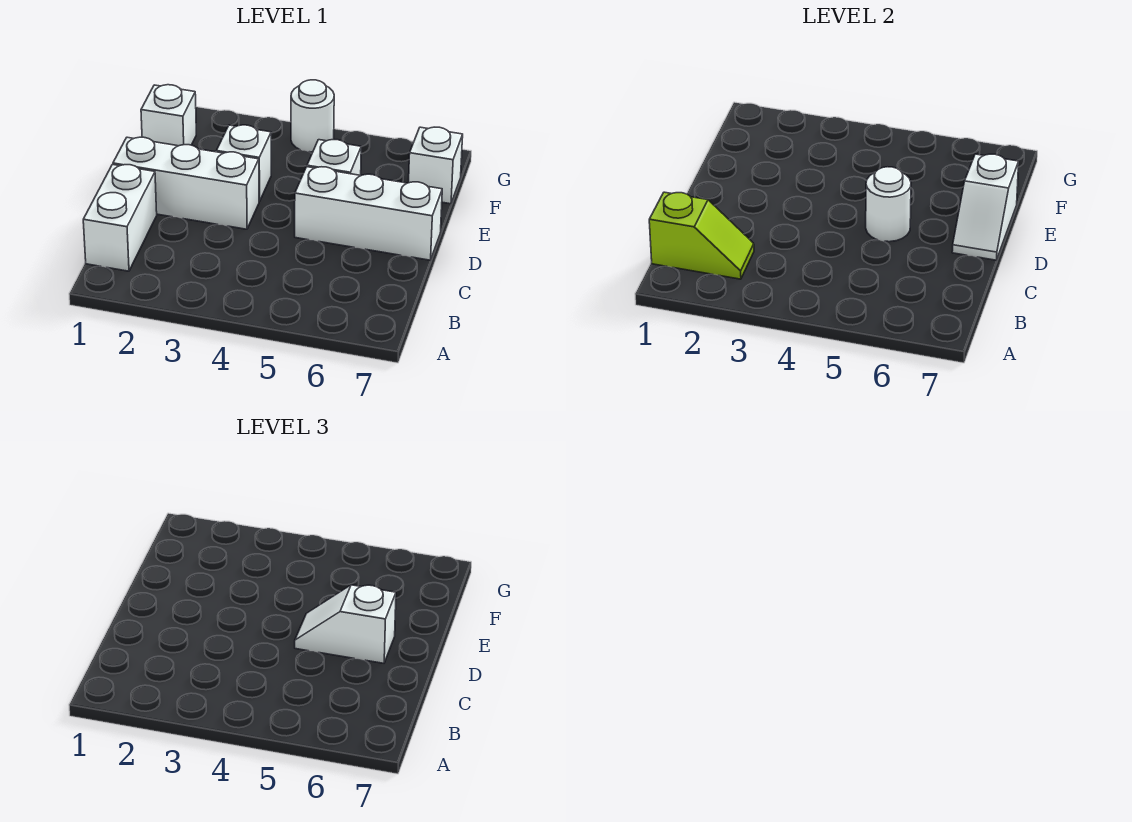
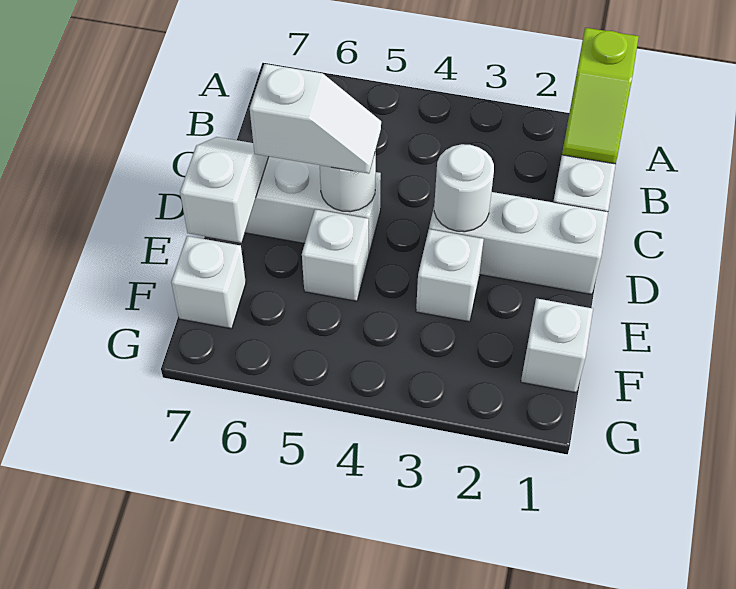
lime 1x2 slope [649,192,754,279] -> lime 1x2 slope turned to [562,28,639,164]
white 1x1 round brick [291,80,334,152] -> white 1x1 round brick moved to [434,144,494,232]

